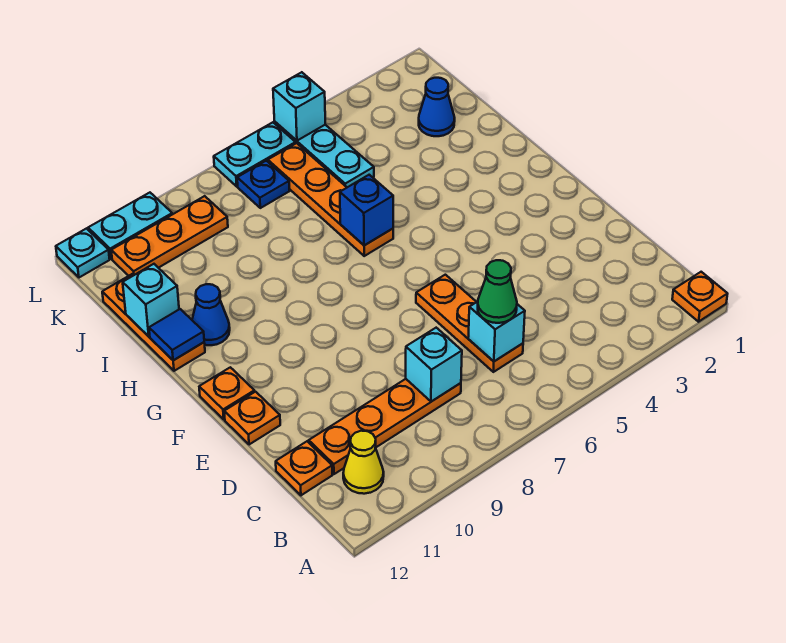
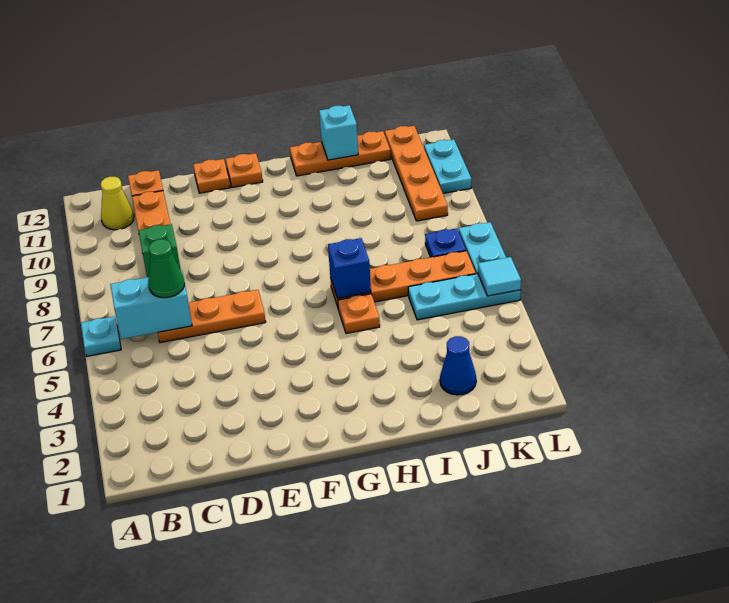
orange 1x1 plate [672,272,727,322] -> orange 1x1 plate moved to [338,294,380,334]
cyan 1x1 brick [468,302,525,361] -> cyan 1x2 brick [110,271,192,339]
cyan 1x1 brick [406,328,462,402] -> green 1x1 brick [138,224,181,277]
blue 1x1 cone [192,284,230,345] -> none
blue 1x1 tile [149,309,204,360] -> none
orange 1x3 plate [111,196,228,276] -> orange 1x4 plate [385,126,448,221]
cyan 1x1 brick [273,72,325,141] -> cyan 1x1 tile [478,257,521,296]
cyan 1x1 plate [56,229,110,277] -> cyan 1x1 plate moved to [81,316,121,356]

